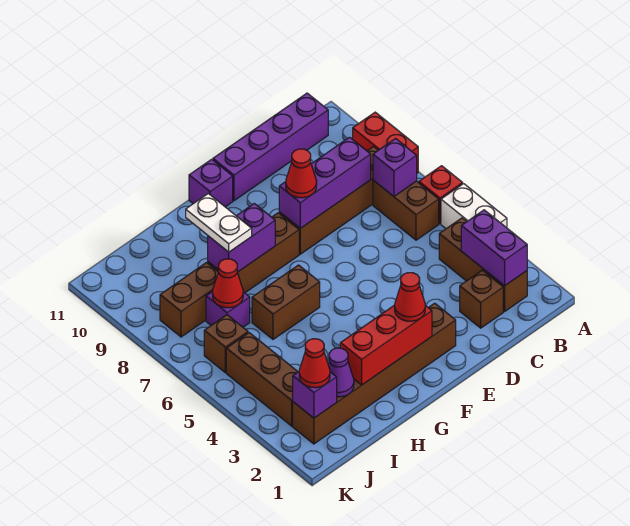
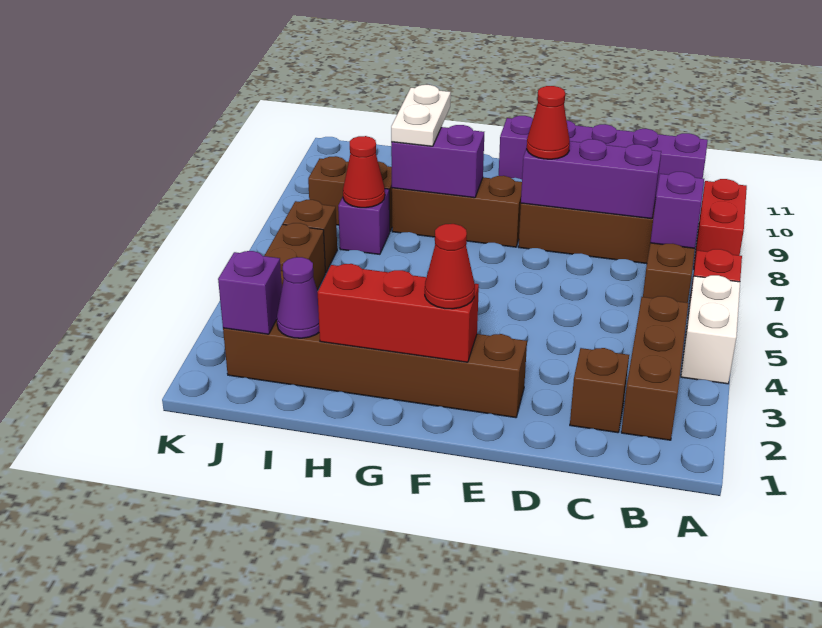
purple 1x2 brick [461,210,527,286] -> none
brown 1x2 brick [252,265,320,339] -> none
red 1x1 cone [299,339,330,388] -> none

